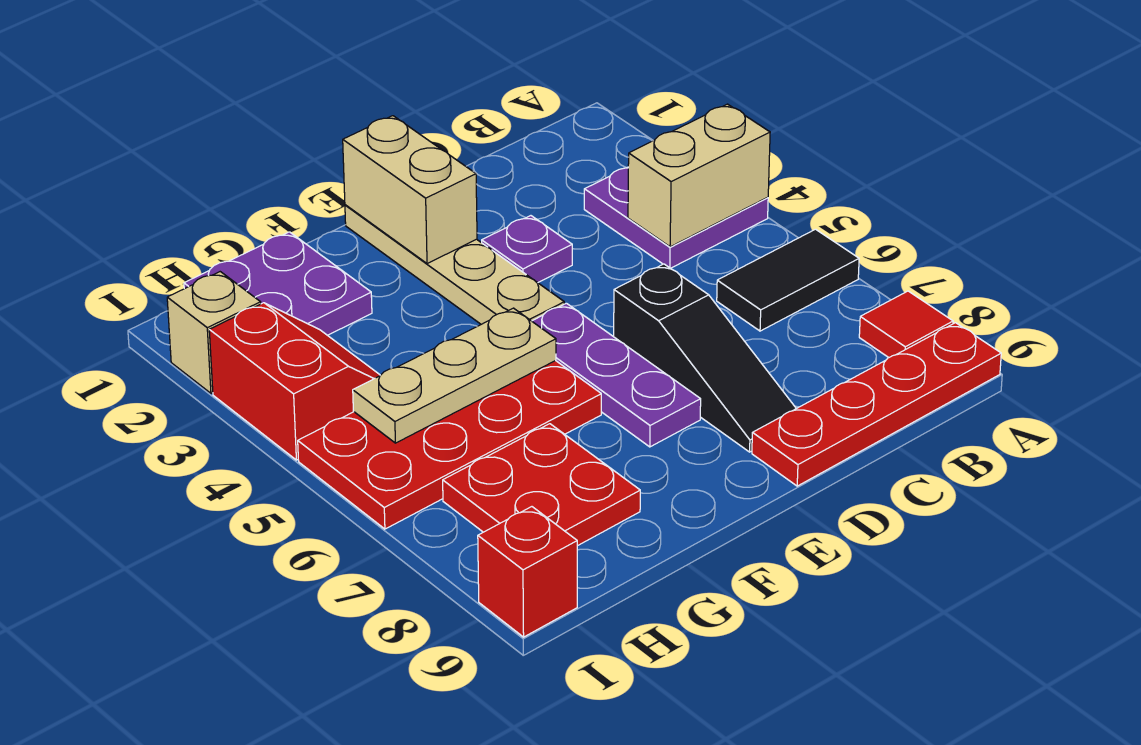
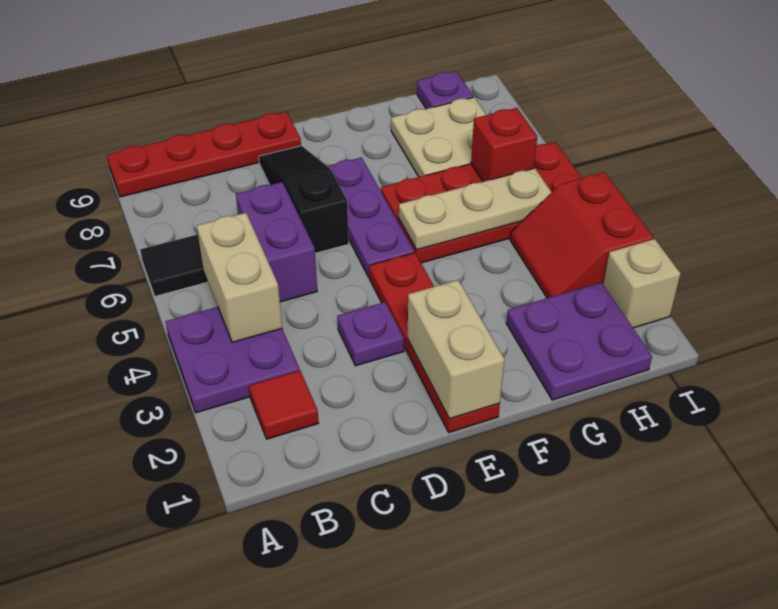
tan 1x2 brick [628,104,770,247] -> tan 1x2 brick turned to [197,213,282,343]
red 1x1 tile [859,291,953,358] -> red 1x1 tile moved to [249,371,318,439]
none -> purple 1x2 brick [236,182,317,302]
tan 1x4 plate [345,205,564,324] -> red 1x4 plate [369,253,500,433]
red 2x2 plate [443,424,640,546] -> tan 2x2 plate [391,97,486,177]
none -> purple 1x1 plate [417,71,473,109]
red 1x1 brick [478,507,577,637] -> red 1x1 brick moved to [471,108,537,182]

